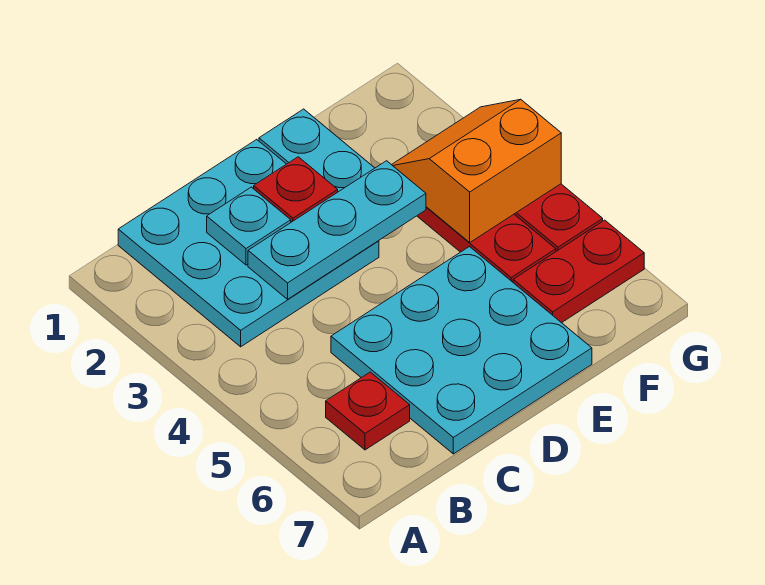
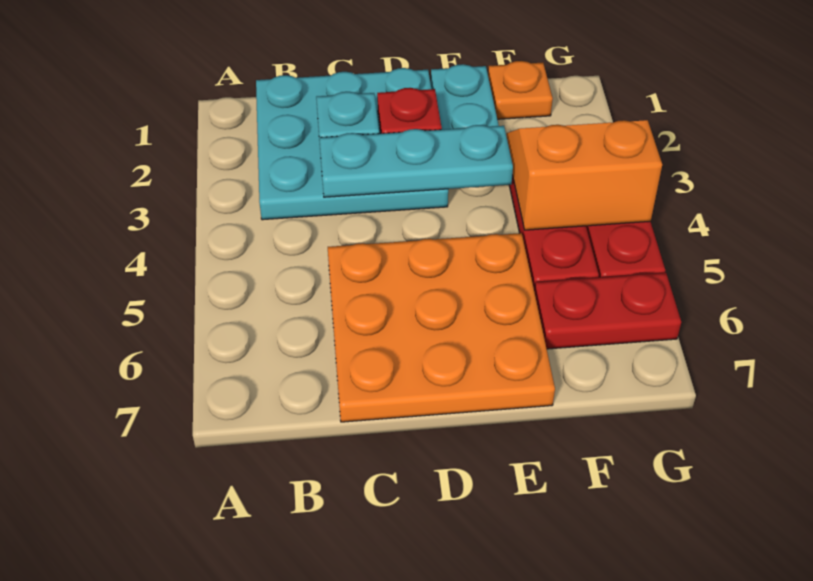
red 1x1 plate [326,372,410,450] -> none
cyan 3x3 plate [331,247,592,454] -> orange 3x3 plate [328,233,555,422]
none -> orange 1x1 plate [488,61,553,119]

